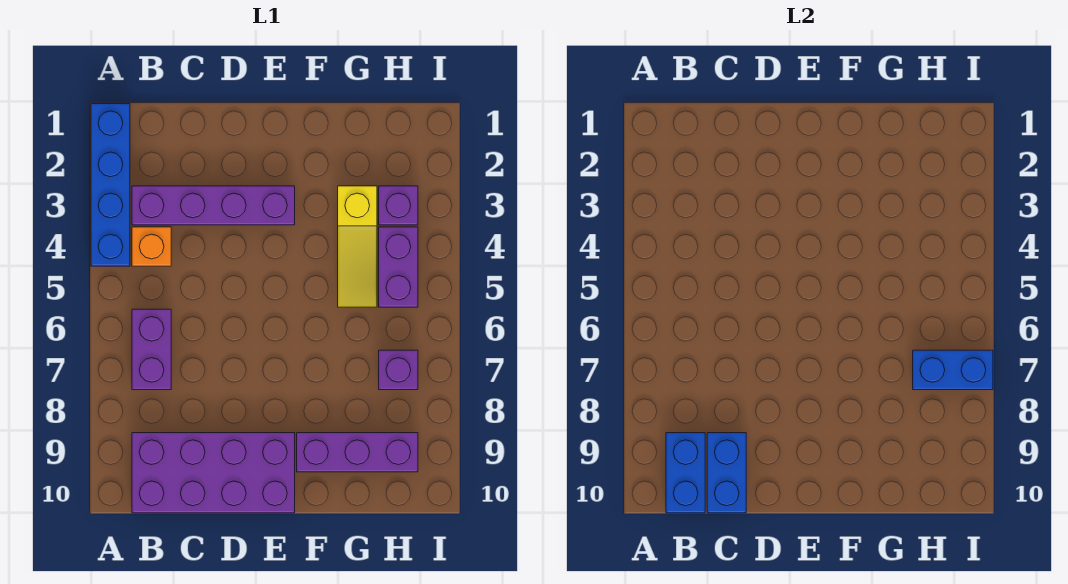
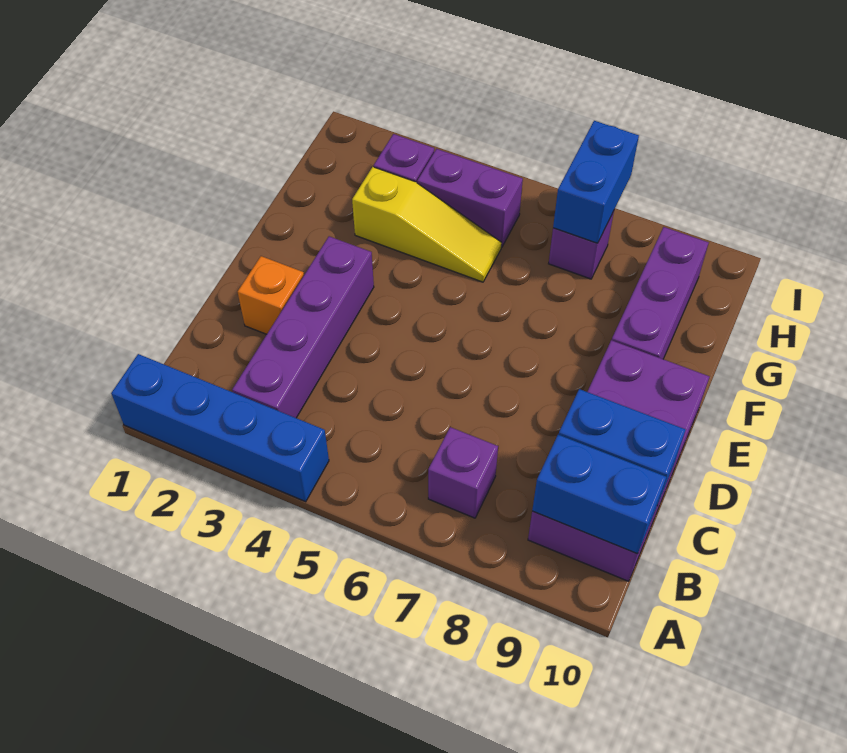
orange 1x1 brick [132,227,171,266] -> orange 1x1 brick moved to [238,256,304,334]
purple 1x2 brick [132,309,171,390] -> purple 1x1 brick [428,427,498,518]

